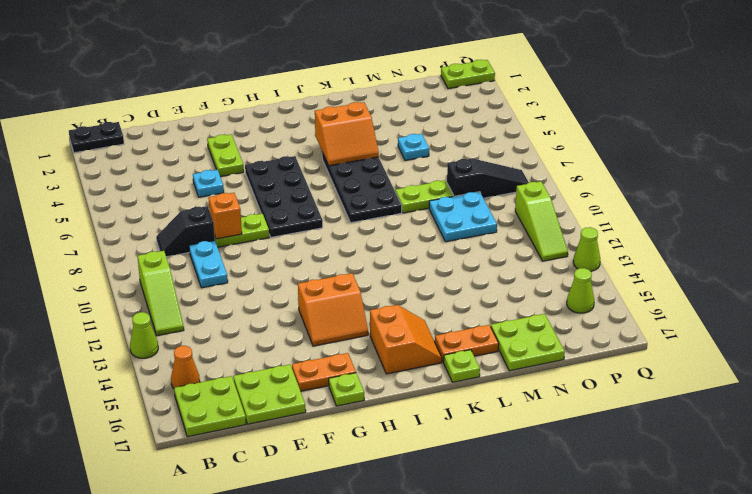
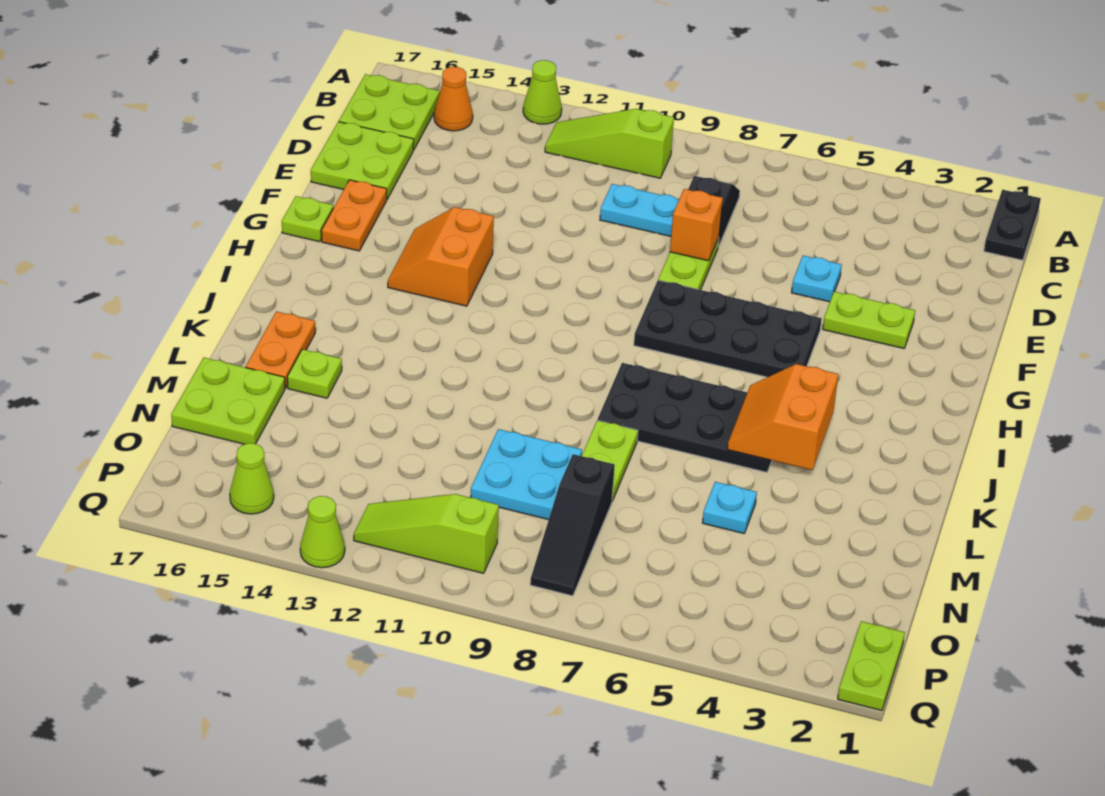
orange 2x2 slope [370,305,442,374] -> none
lime 1x1 plate [444,350,480,382] -> lime 1x1 plate moved to [287,349,342,398]

